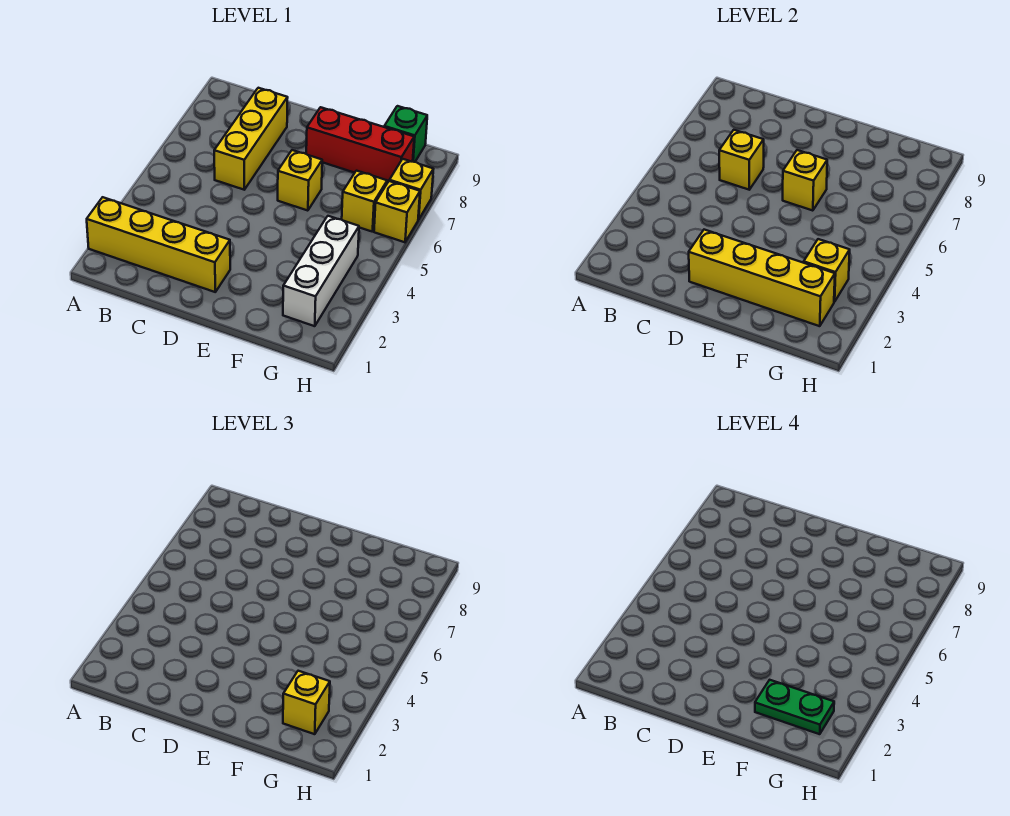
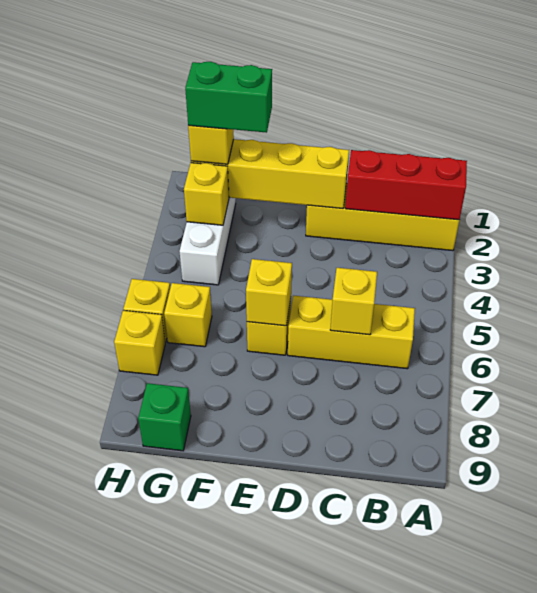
yellow 1x3 brick [214,88,288,190] -> yellow 1x3 brick turned to [288,295,415,369]
red 1x3 brick [306,107,414,183] -> red 1x3 brick moved to [345,150,467,220]
green 1x2 plate [755,680,834,734] -> green 1x2 brick [185,62,272,133]

